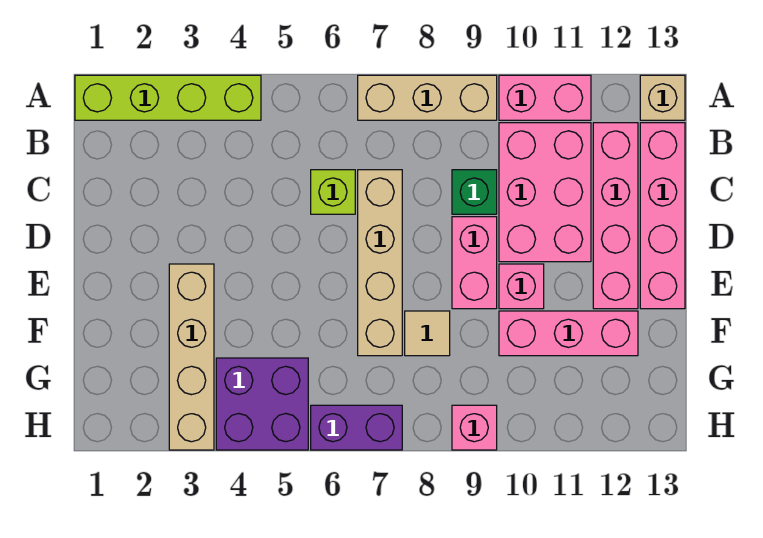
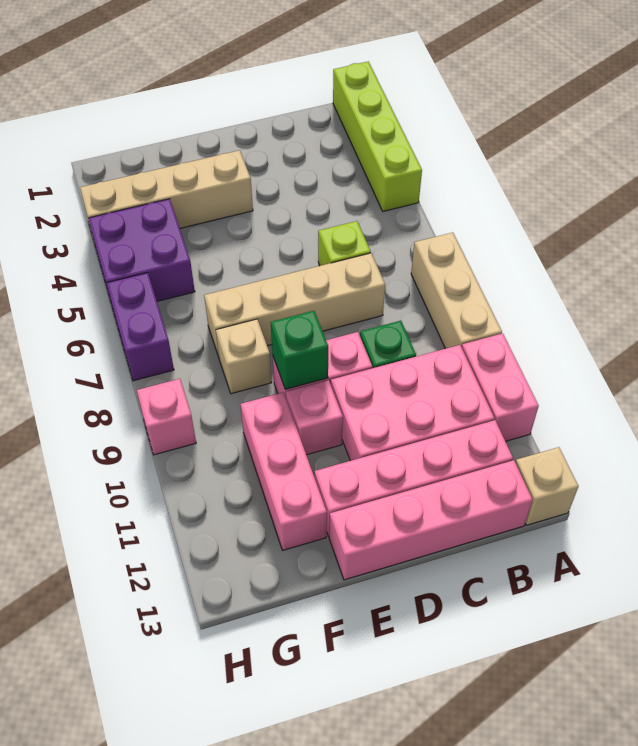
none -> green 1x1 brick [271,311,328,389]
tan 1x1 tile [405,311,450,356] -> tan 1x1 brick [216,319,272,394]

